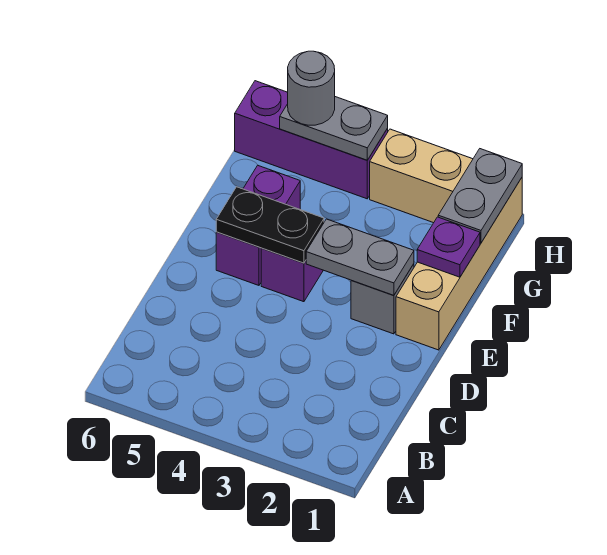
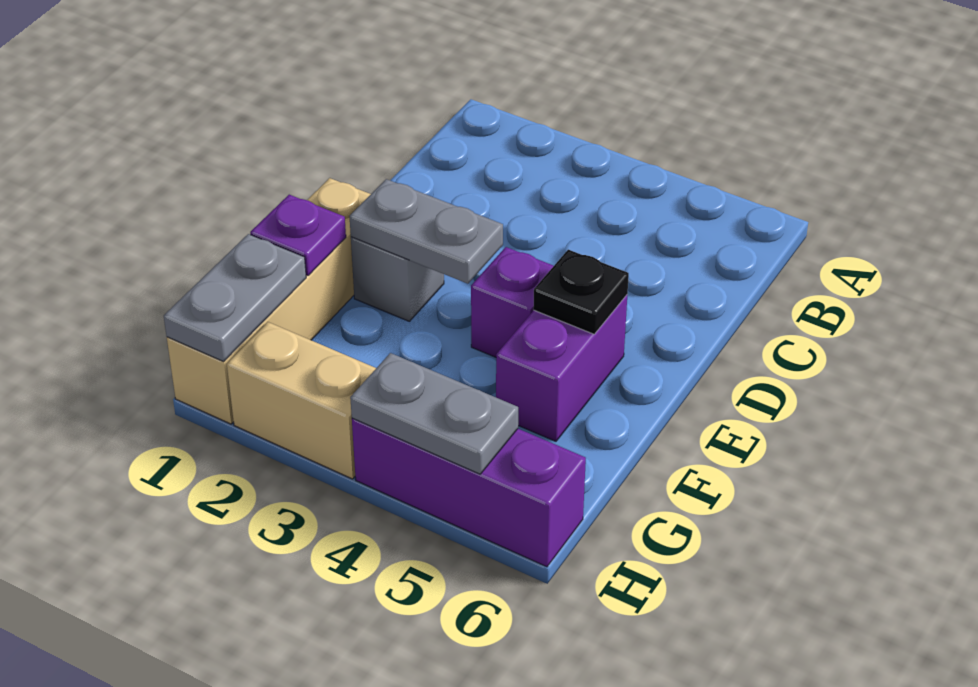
black 1x2 plate [216,187,324,263] -> black 1x1 plate [533,250,629,334]
grey 1x1 round brick [288,51,335,125] -> none

